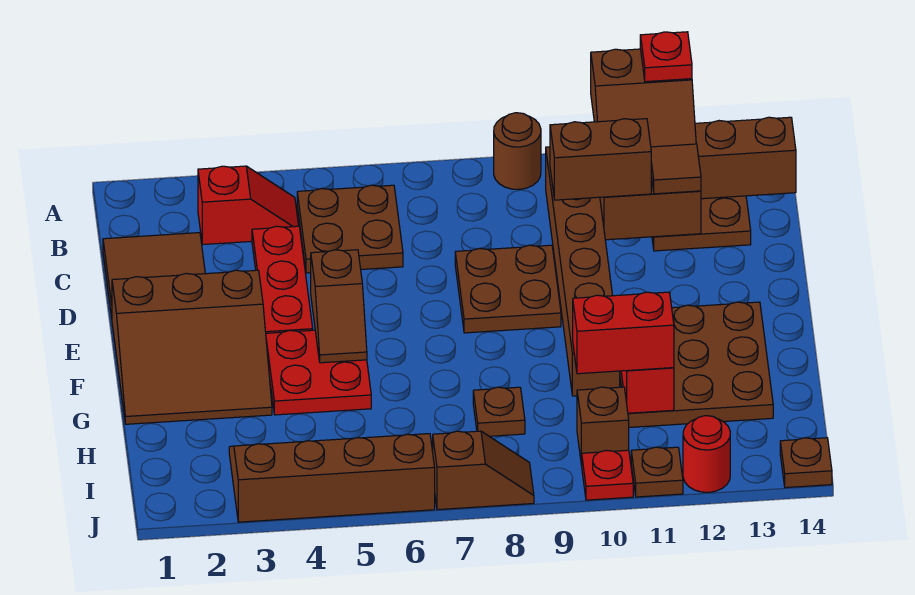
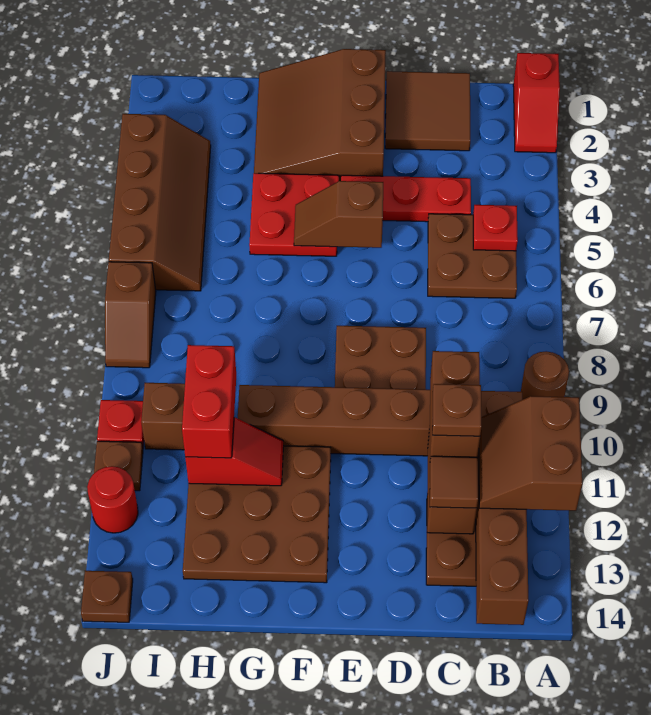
red 1x1 plate [640,32,692,82] -> red 1x1 plate moved to [473,205,518,251]
red 1x2 slope [198,166,299,245] -> red 1x2 slope moved to [513,53,560,153]
brown 1x1 plate [473,387,525,436] -> brown 1x1 plate moved to [432,384,482,436]

